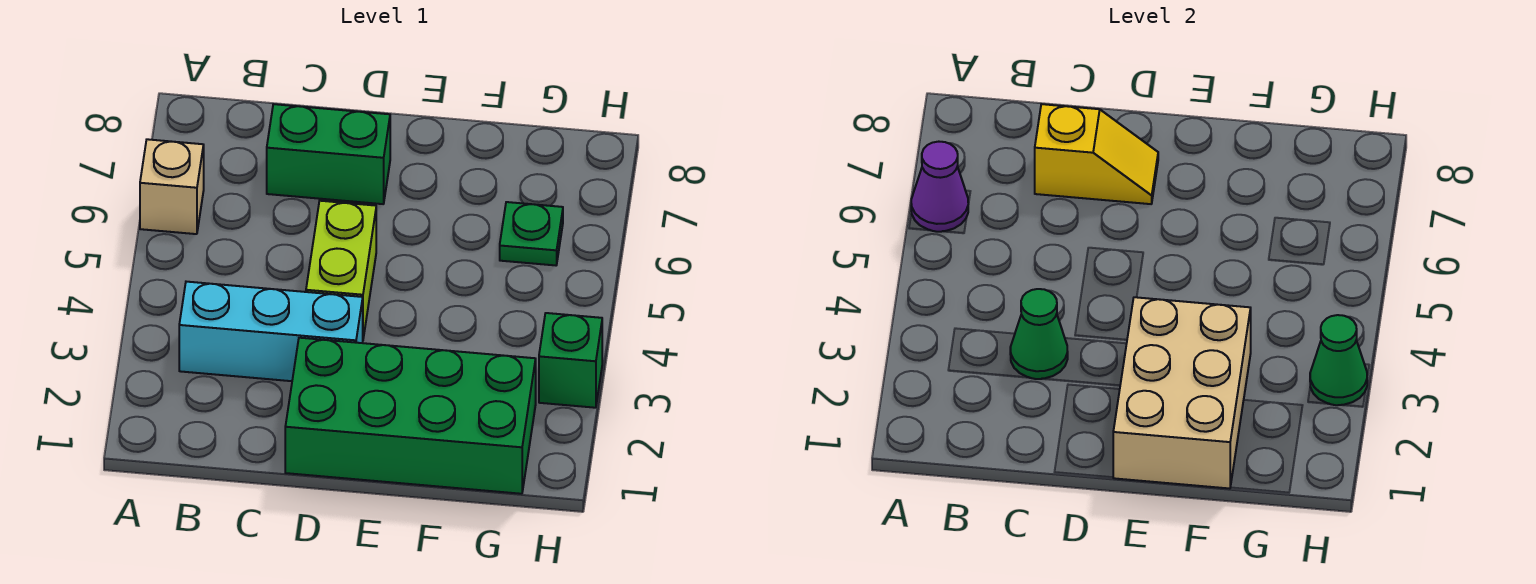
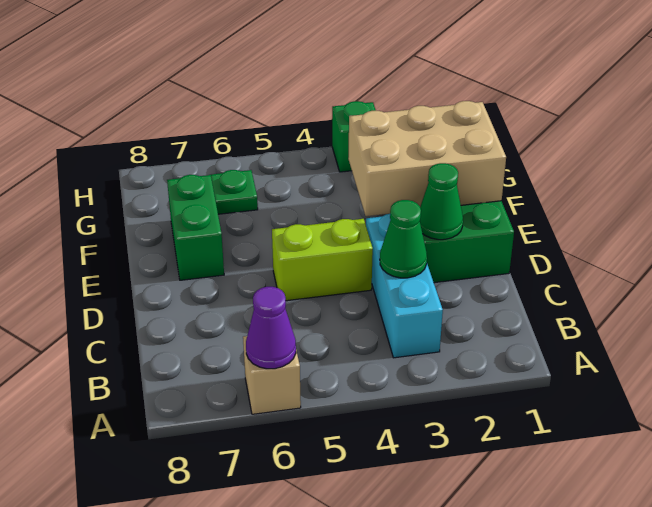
green 1x2 brick [267,104,390,204] -> green 1x2 brick moved to [167,175,224,280]
yellow 1x2 slope [1035,104,1158,204] -> none
green 1x1 cone [1310,315,1367,405] -> green 1x1 cone moved to [420,163,463,240]

